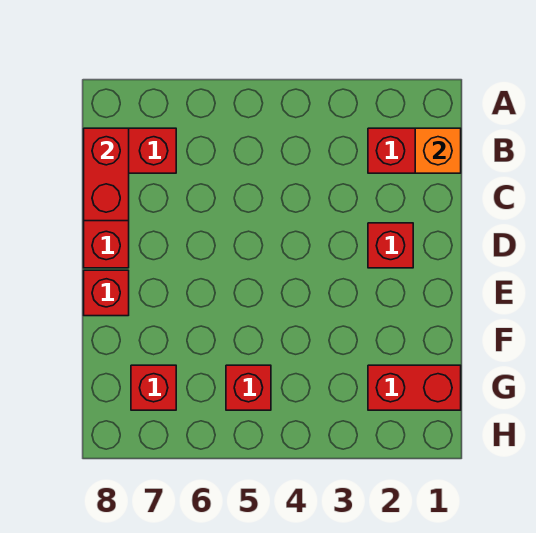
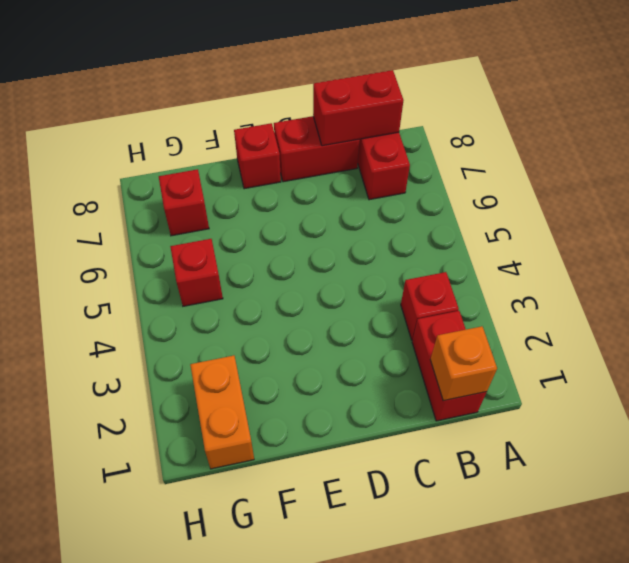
red 1x1 brick [368,223,413,268] -> red 1x1 brick moved to [401,272,459,340]
red 1x2 brick [368,365,461,410] -> orange 1x2 brick [190,356,254,469]

